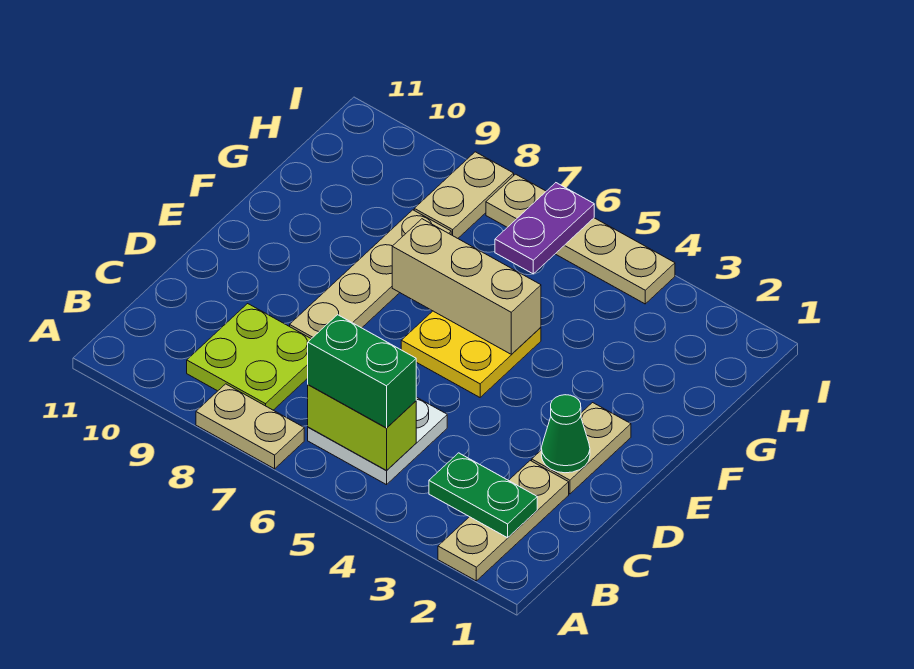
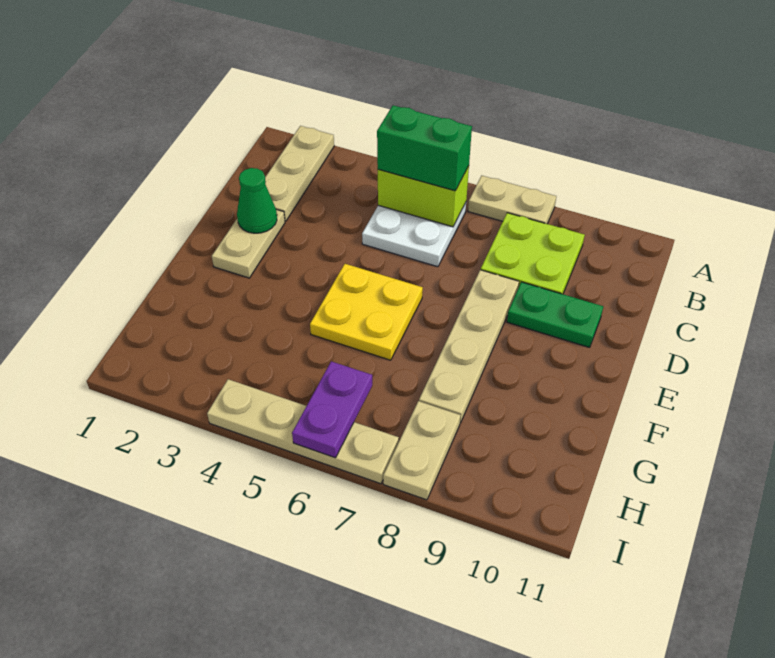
green 1x2 plate [429,453,537,538] -> green 1x2 plate moved to [507,282,603,347]
tan 1x3 brick [392,219,541,354] -> none

